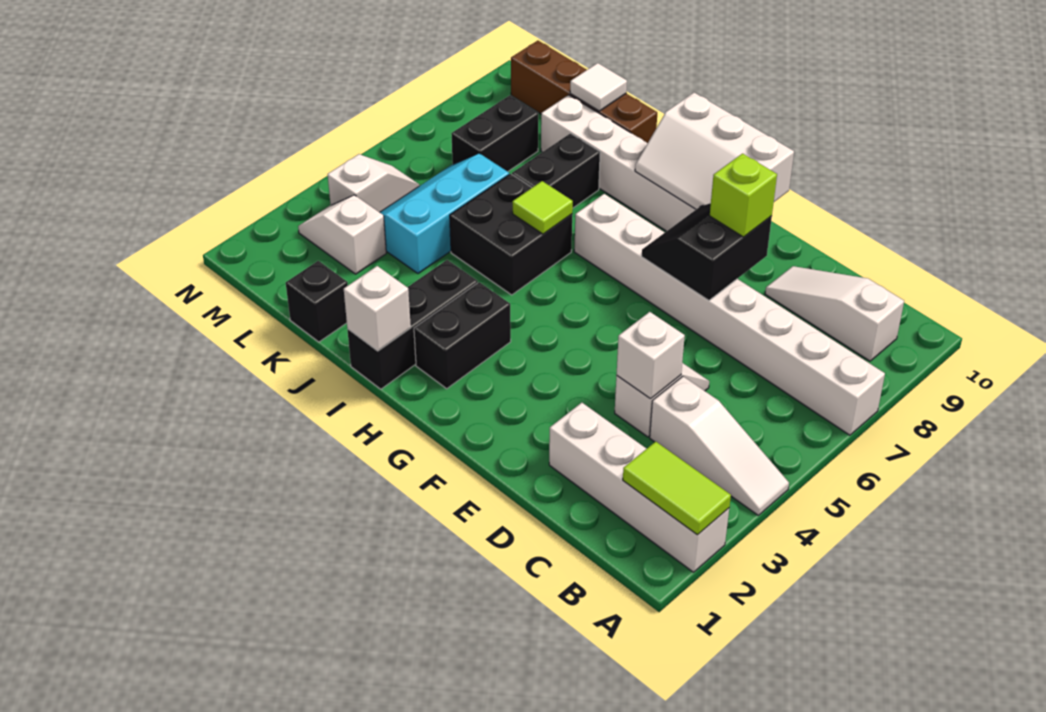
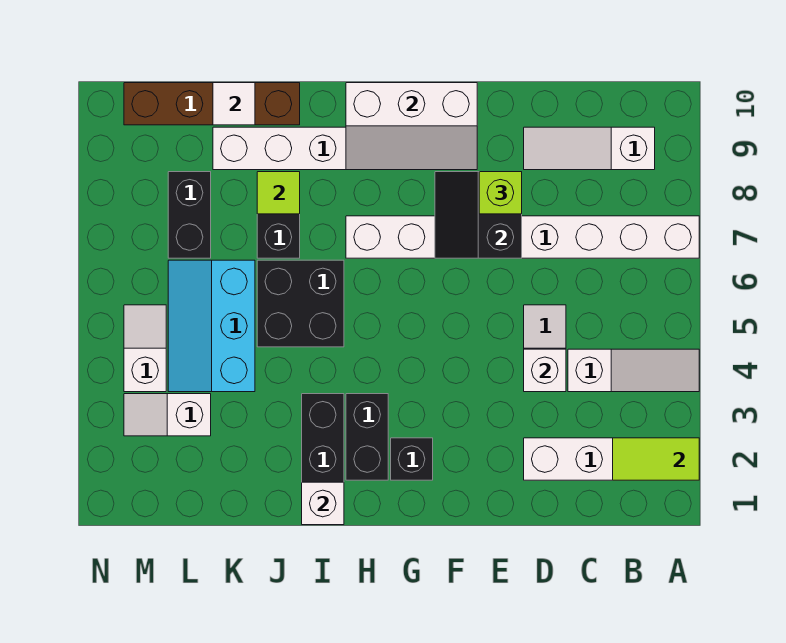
lime 1x1 tile [512,181,573,234] -> lime 1x1 tile moved to [257,172,300,214]
black 1x1 brick [286,261,348,342] -> black 1x1 brick moved to [391,438,433,480]

